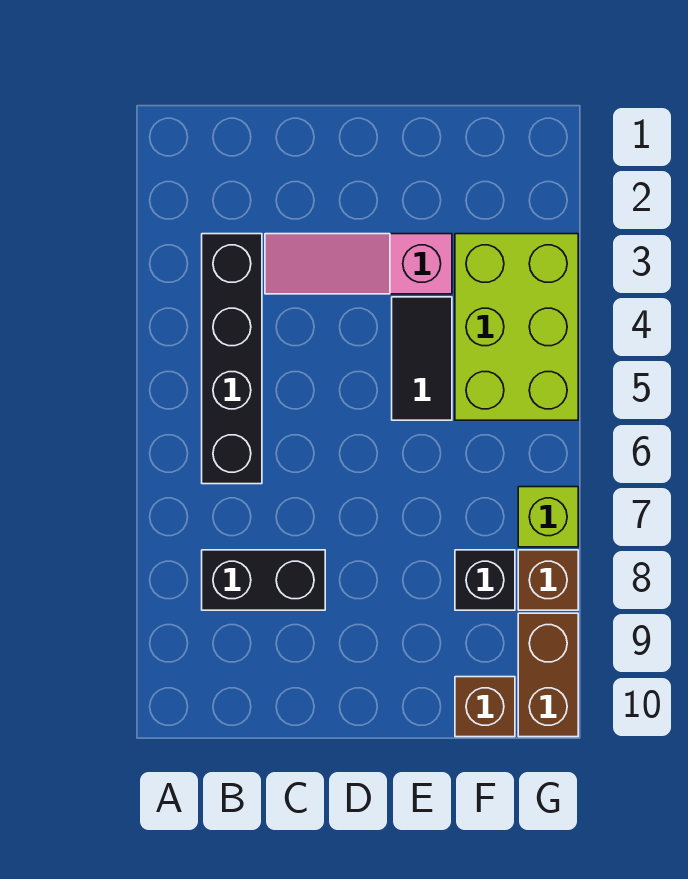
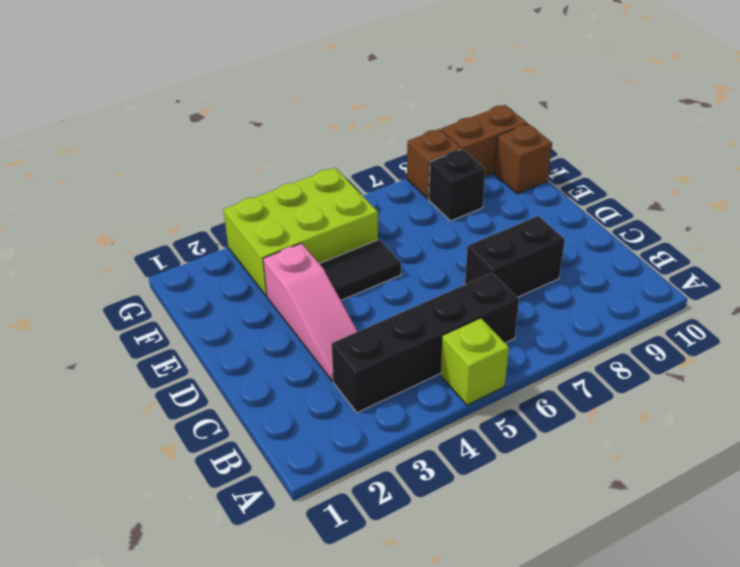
black 1x2 brick [202,550,325,610] -> black 1x2 brick turned to [465,216,565,297]
lime 1x1 brick [518,487,578,547] -> lime 1x1 brick moved to [441,319,509,405]

